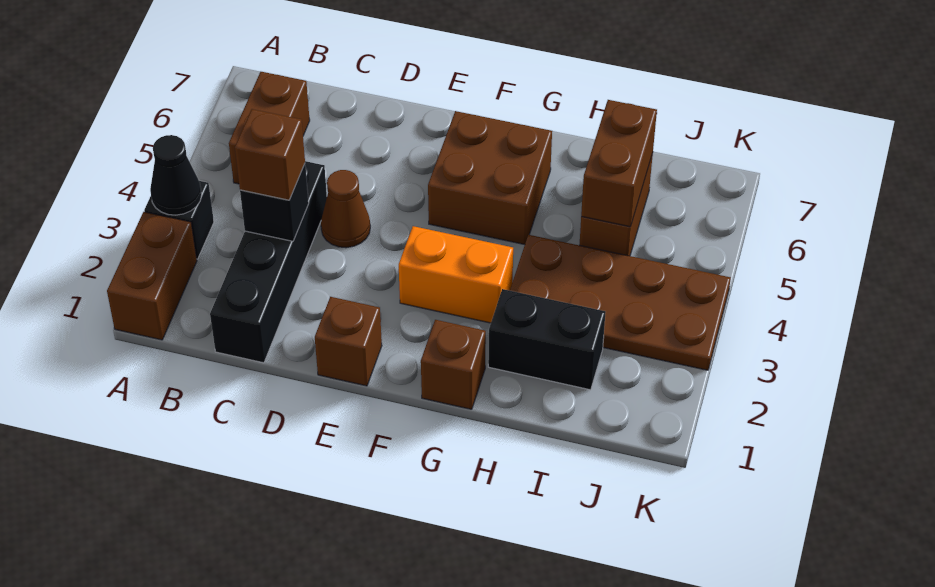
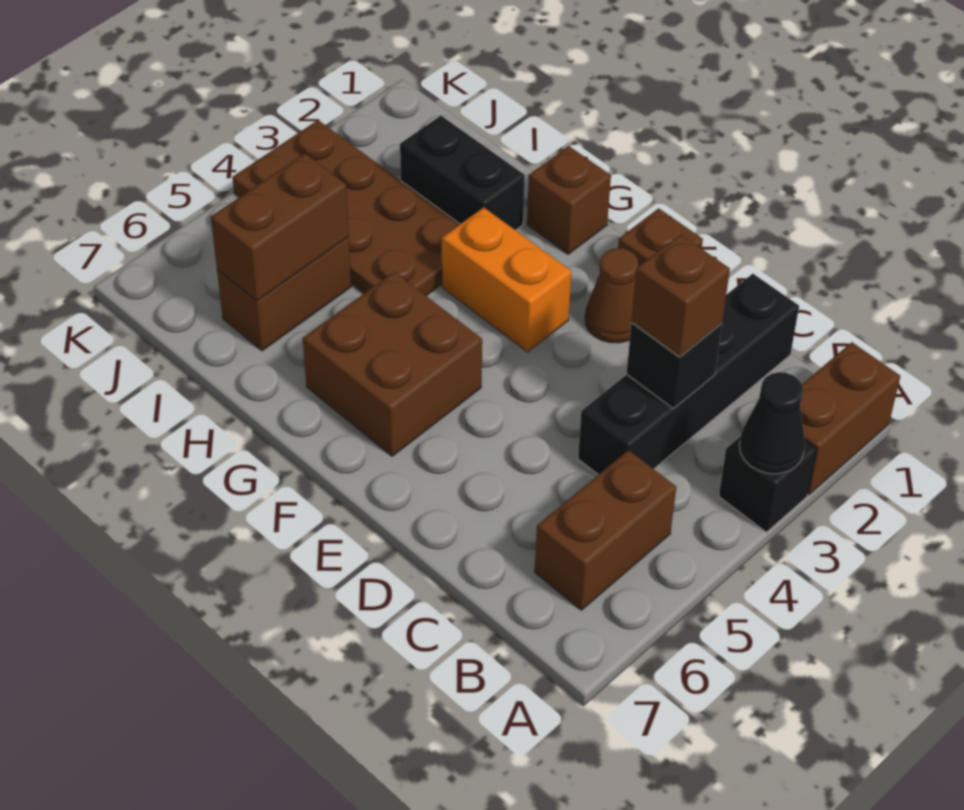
brown 1x1 cone [321,170,370,248] -> brown 1x1 cone moved to [585,248,638,343]

